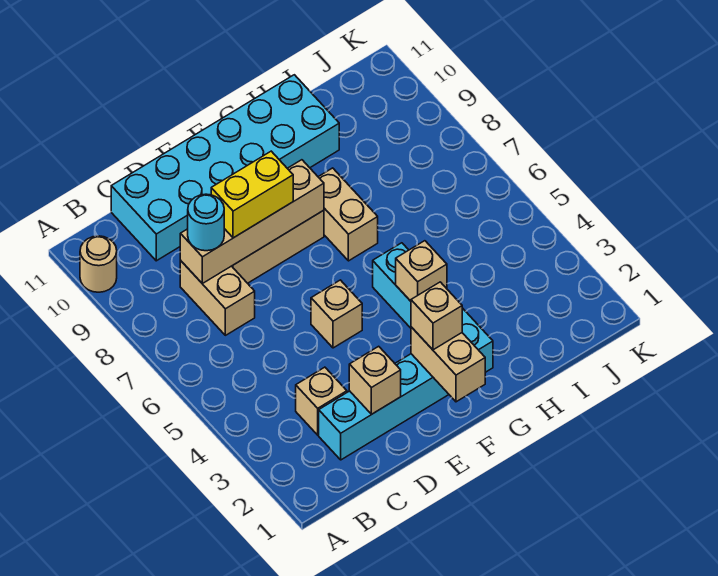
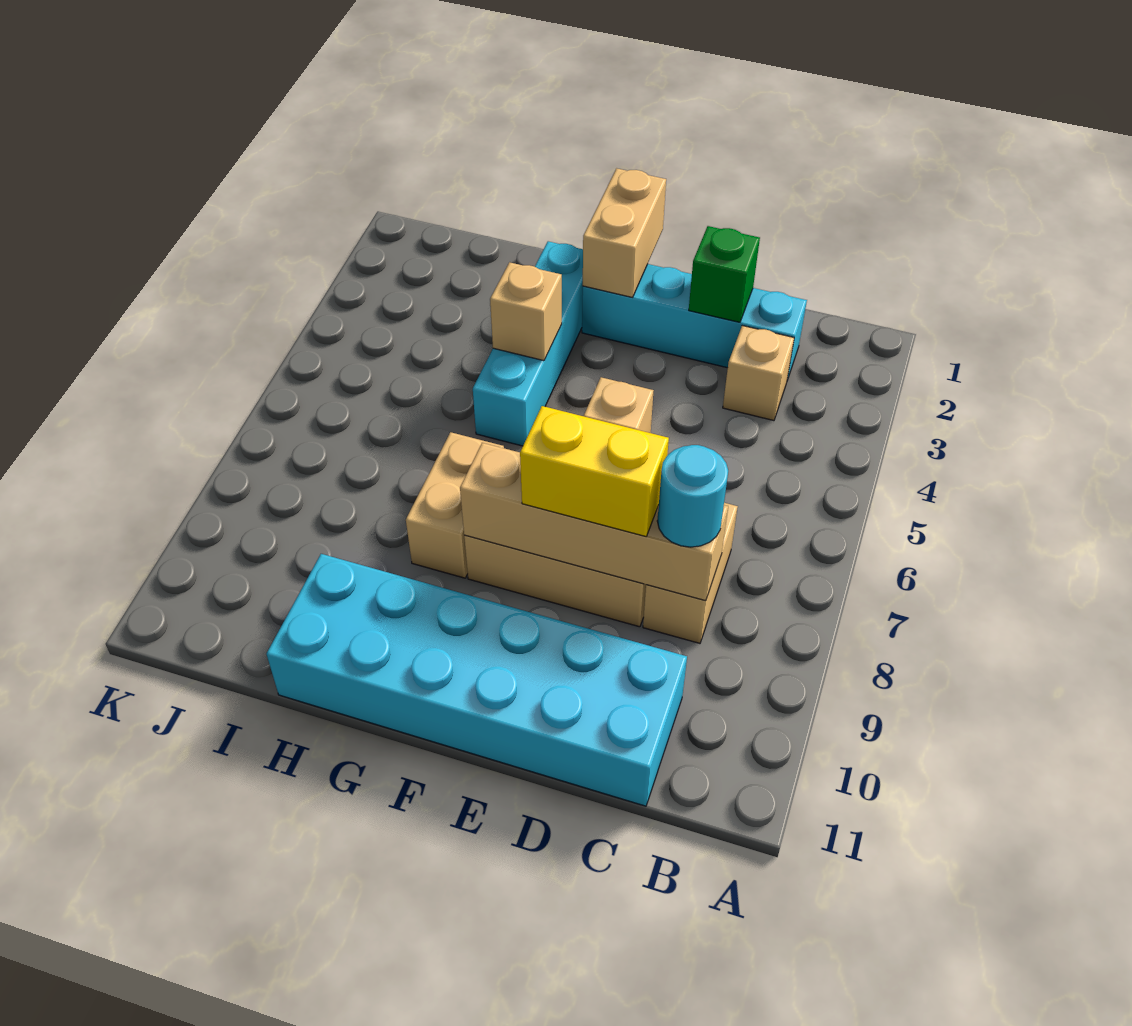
tan 1x1 round brick [80,236,117,292] -> none
tan 1x1 brick [349,346,401,414] -> green 1x1 brick [689,226,760,322]
tan 1x1 brick [411,282,462,350] -> none

